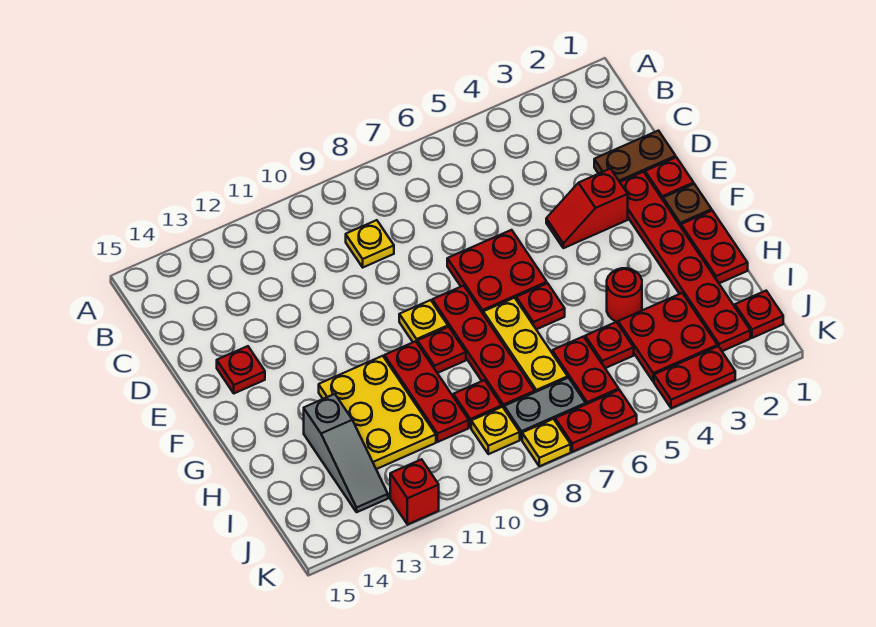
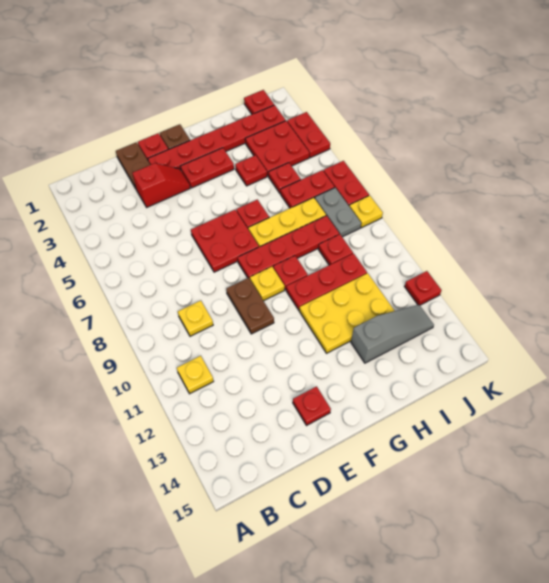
red 1x2 slope [546,169,628,248] -> red 1x2 slope turned to [132,163,190,207]
none -> brown 1x2 plate [226,278,274,334]
red 1x2 plate [681,211,748,283] -> red 1x2 plate moved to [181,148,234,188]
red 1x1 round brick [607,268,642,322] -> red 1x1 plate [235,155,267,186]
yellow 1x1 plate [471,407,520,454] -> yellow 1x1 plate moved to [177,356,214,394]
red 1x1 brick [390,459,439,525] -> red 1x1 plate [405,271,441,305]

